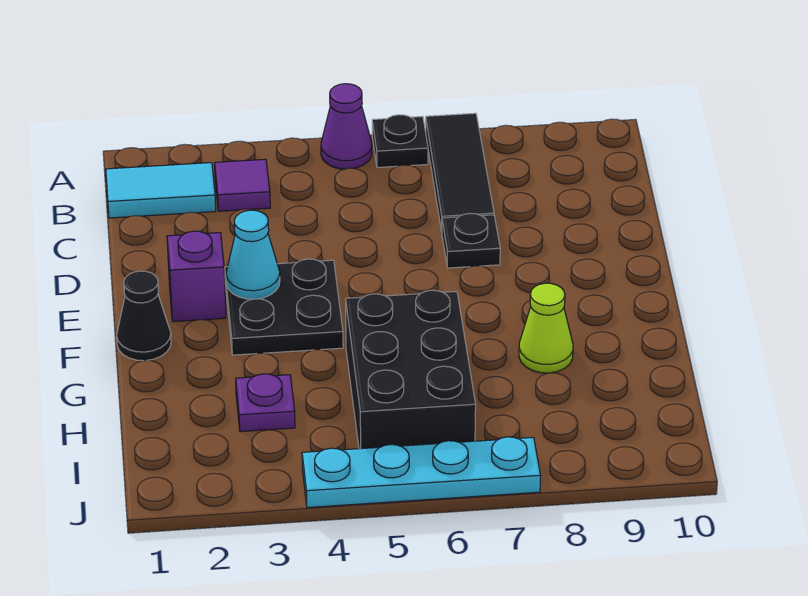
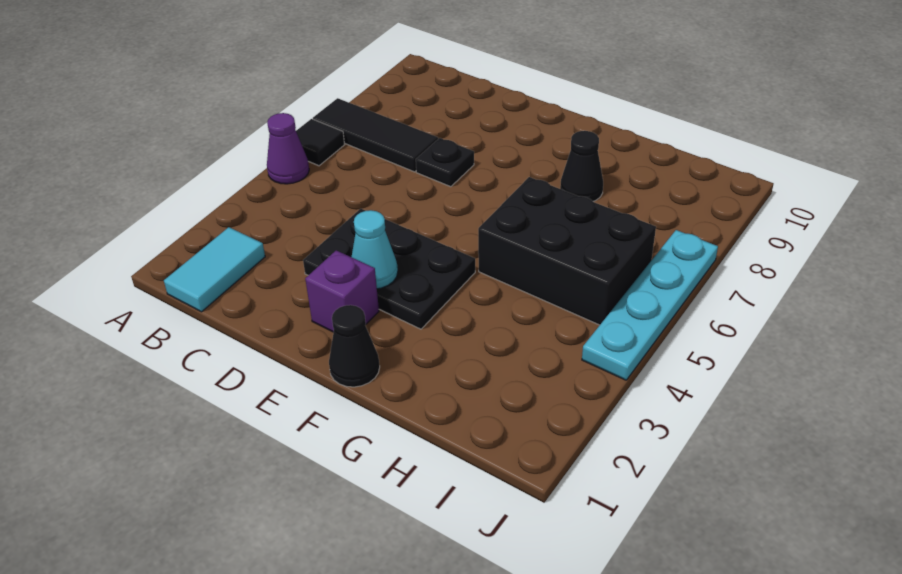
black 1x1 plate [372,115,428,168] -> black 1x1 tile [296,119,344,166]
purple 1x1 tile [215,159,270,211] -> none
black 2x2 plate [225,259,343,355] -> black 2x3 plate [303,209,475,329]
lime 1x1 cone [519,283,573,373] -> black 1x1 cone [560,131,603,201]
purple 1x1 plate [236,374,295,432] -> none

